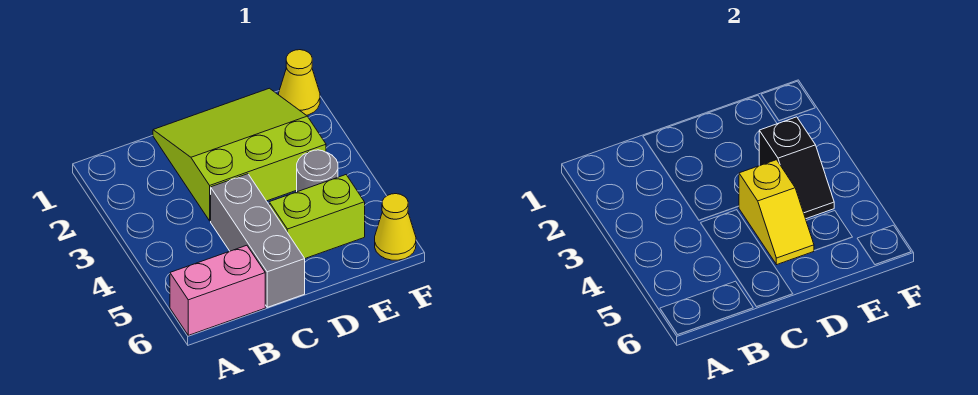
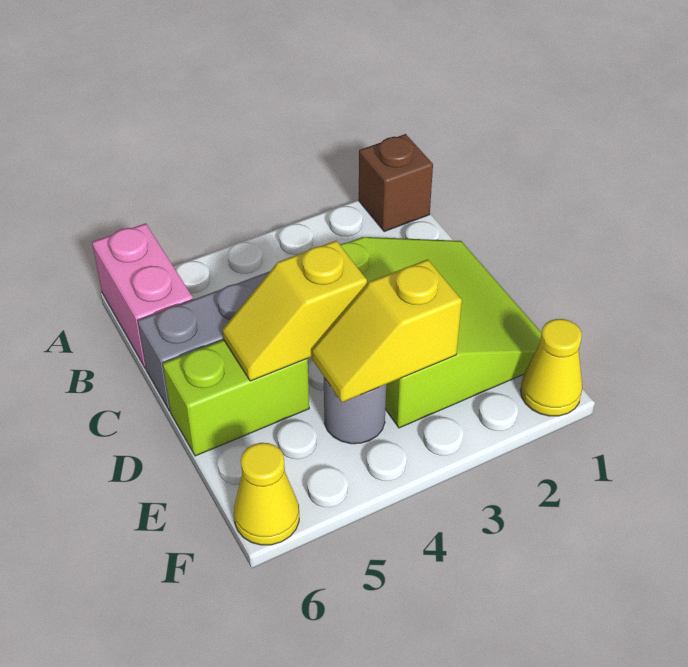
none -> brown 1x1 brick [359,134,433,232]
lime 1x2 brick [269,175,365,258] -> lime 1x2 brick turned to [163,340,309,456]
black 1x2 slope [759,117,834,219] -> yellow 1x2 slope [312,259,462,402]

